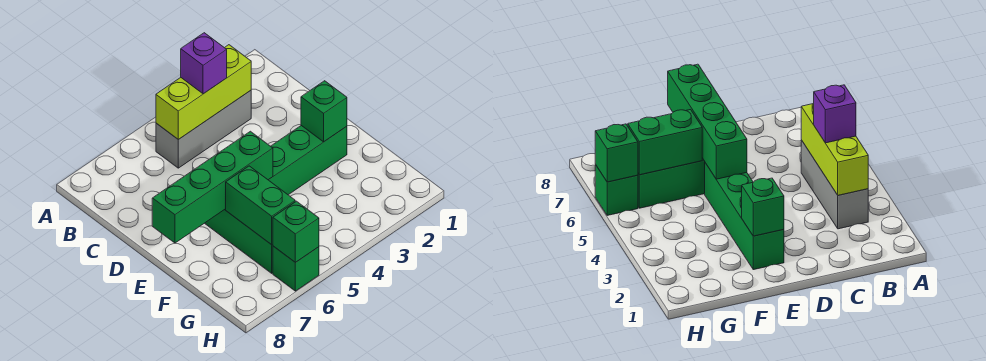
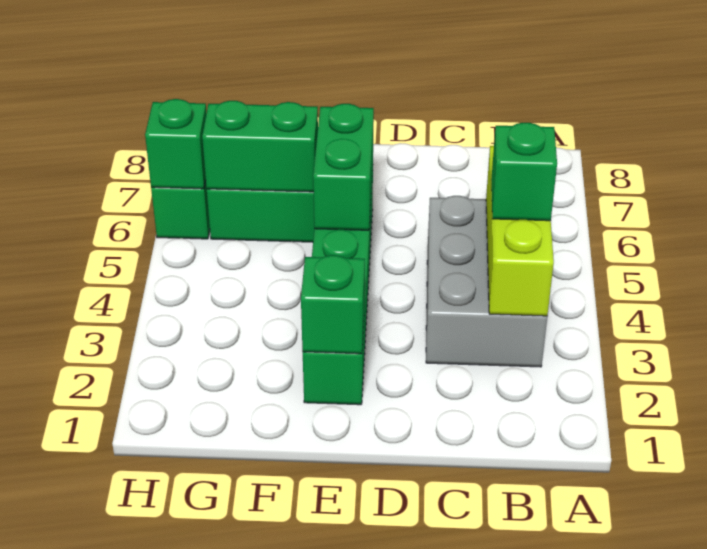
grey 1x3 brick [156,91,251,168] -> grey 2x3 brick [426,196,547,367]
purple 1x1 brick [181,33,227,94] -> green 1x1 brick [491,123,557,221]
green 1x4 brick [152,131,273,243] -> green 1x2 brick [313,104,374,230]

